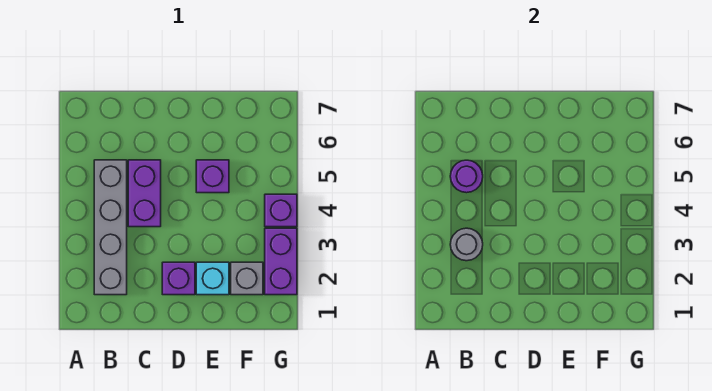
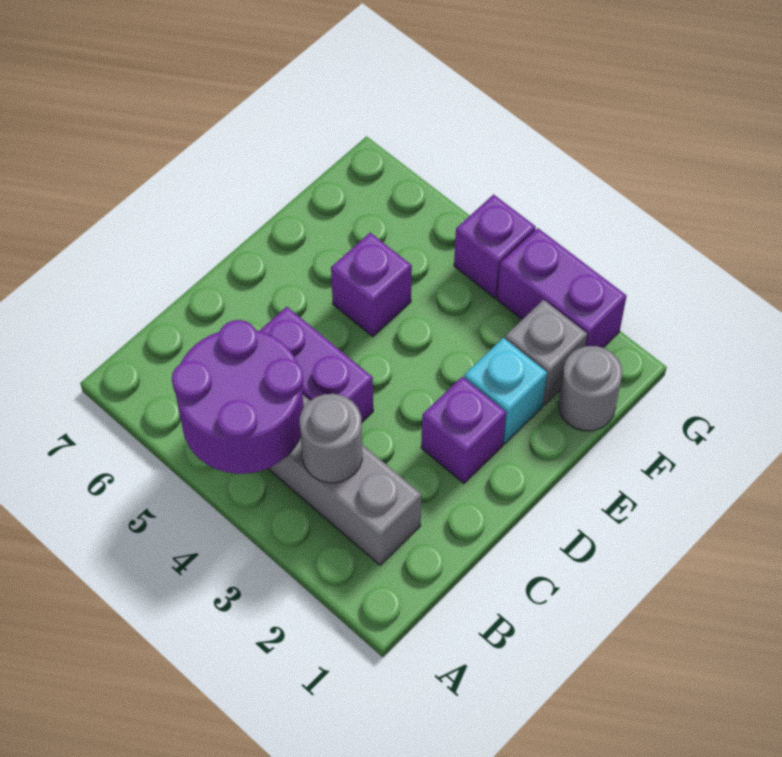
purple 1x1 round brick [450,160,483,193] -> purple 2x2 round brick [172,320,304,474]
none -> grey 1x1 round brick [558,346,622,431]

